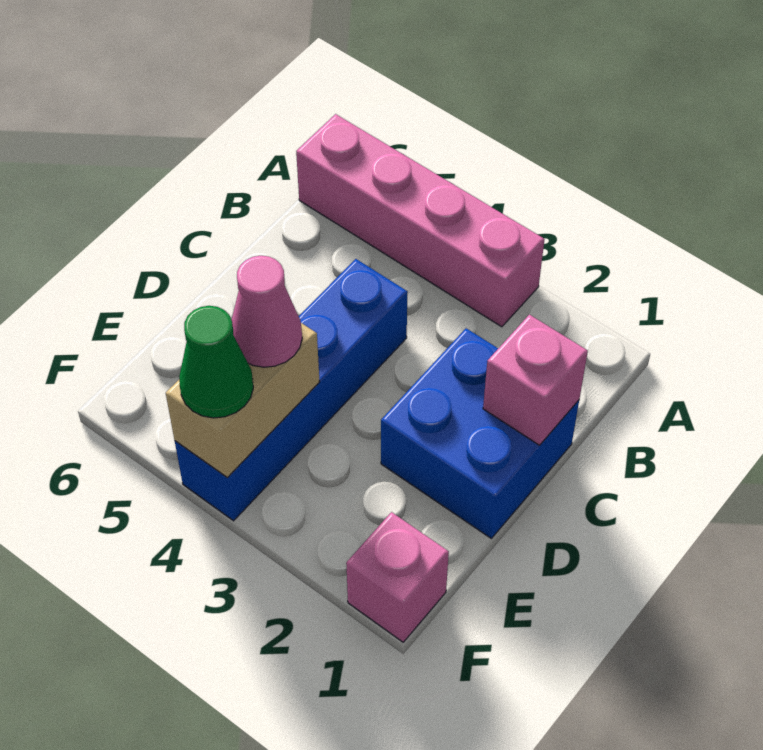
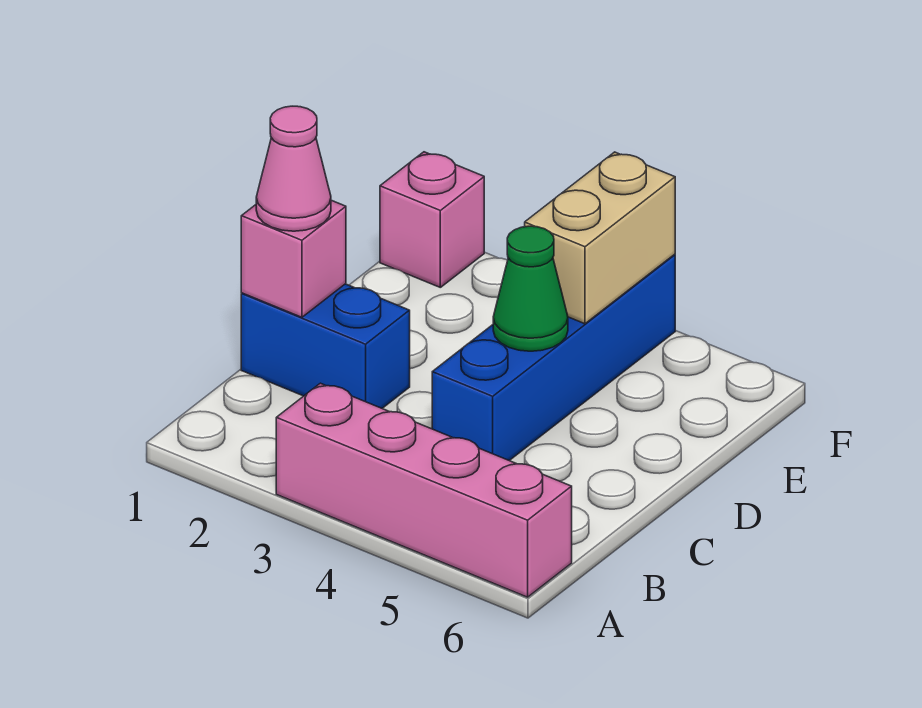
blue 2x2 brick [381,328,579,538] -> blue 1x2 brick [241,284,410,408]
pink 1x1 cone [232,256,302,367] -> pink 1x1 cone moved to [256,106,331,231]
green 1x1 cone [179,306,253,418] -> green 1x1 cone moved to [493,226,568,351]

